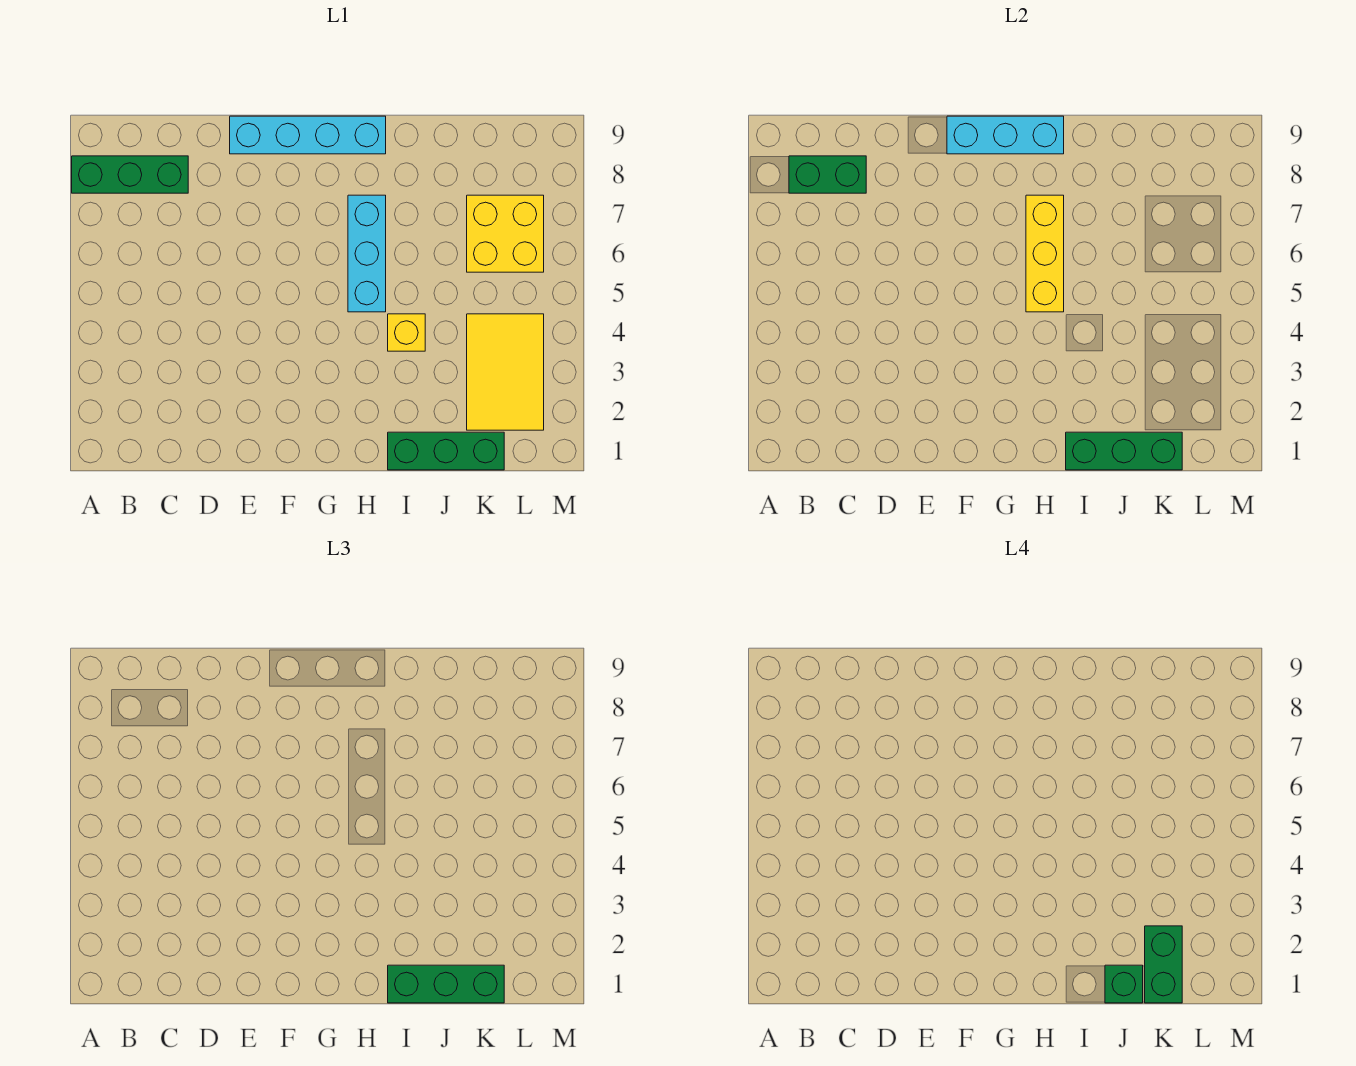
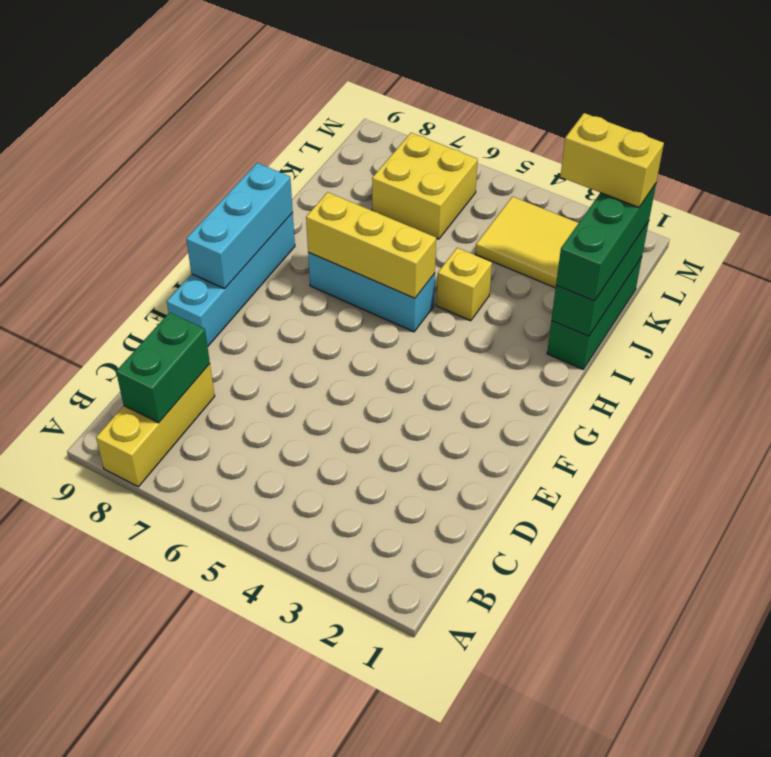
green 1x3 brick [72,156,188,193] -> yellow 1x3 brick [96,364,215,487]
green 1x1 brick [1105,965,1143,1003] -> none
green 1x2 brick [1145,926,1182,1003] -> yellow 1x2 brick [560,113,664,207]

